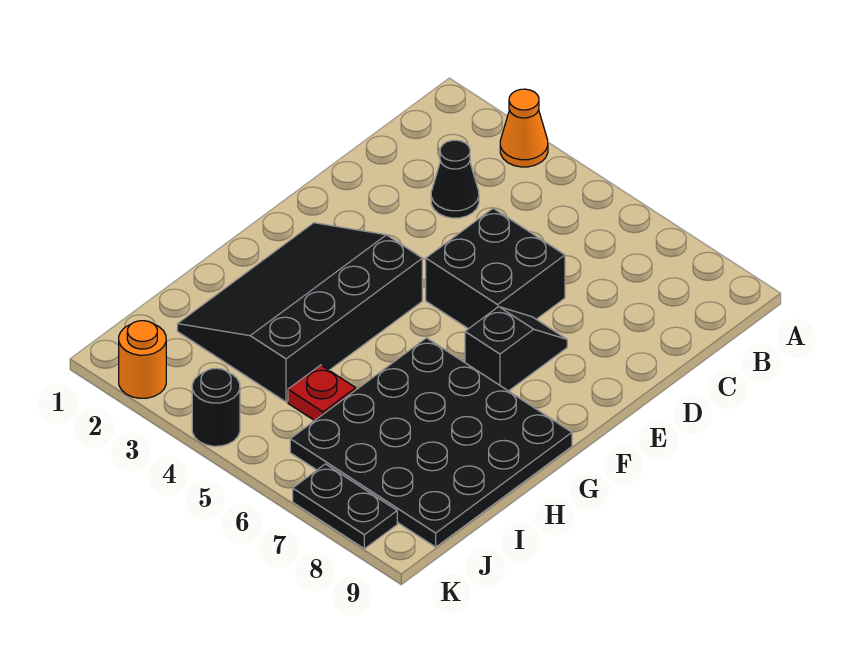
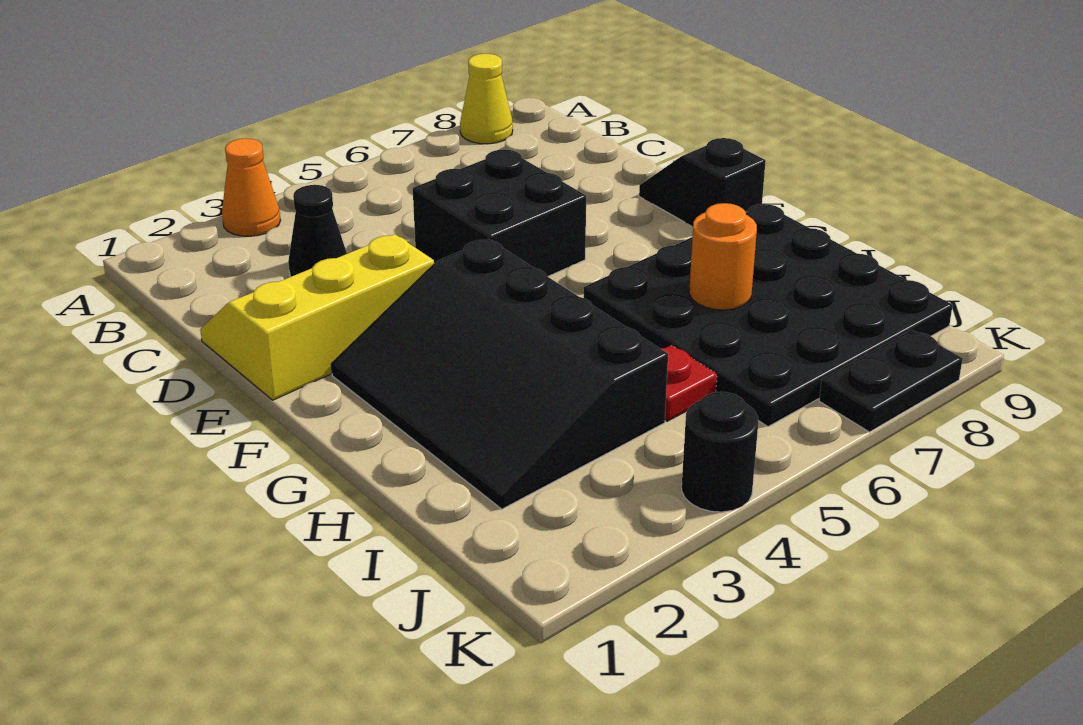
none -> yellow 1x1 cone [460,54,513,144]
none -> yellow 2x3 slope [200,234,434,400]
black 1x2 slope [465,307,567,391] -> black 1x2 slope moved to [639,138,766,226]
orange 1x1 round brick [119,321,166,398] -> orange 1x1 round brick moved to [689,203,757,310]

